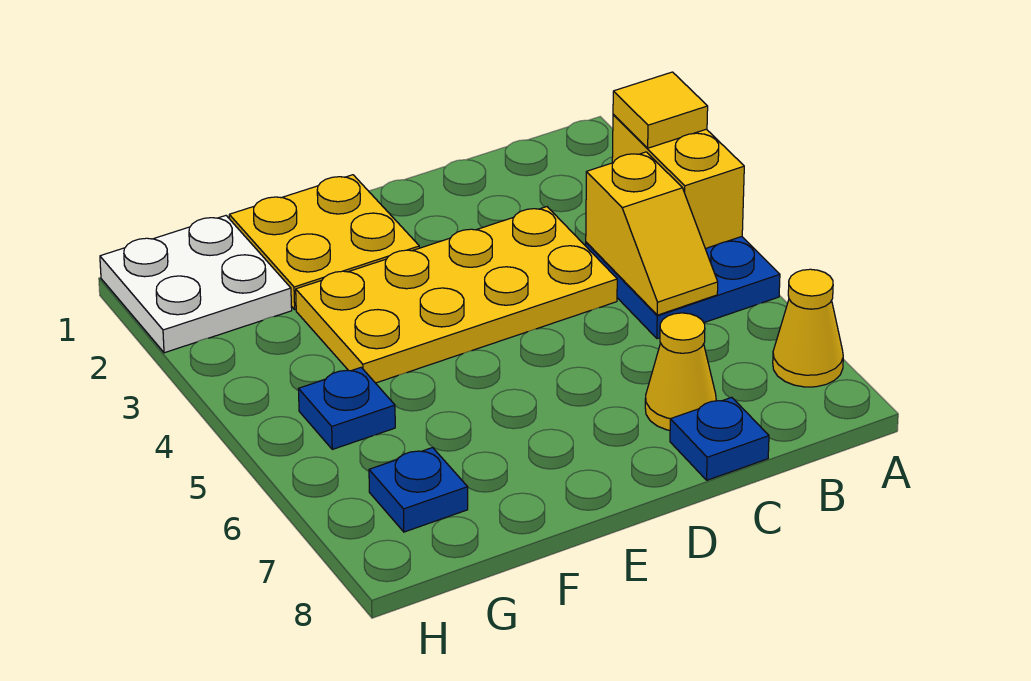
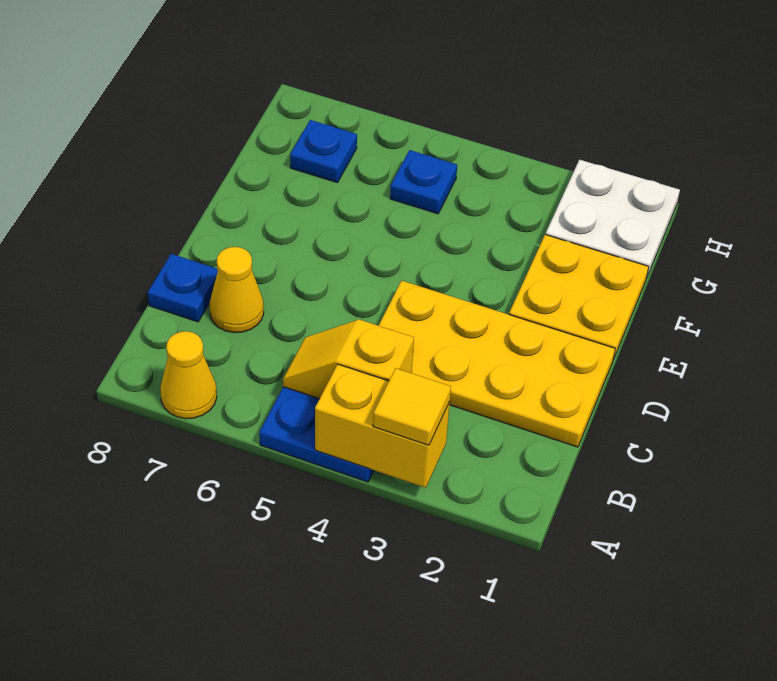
yellow 2x4 plate [296,207,617,383] -> yellow 2x4 plate turned to [379,281,615,447]

